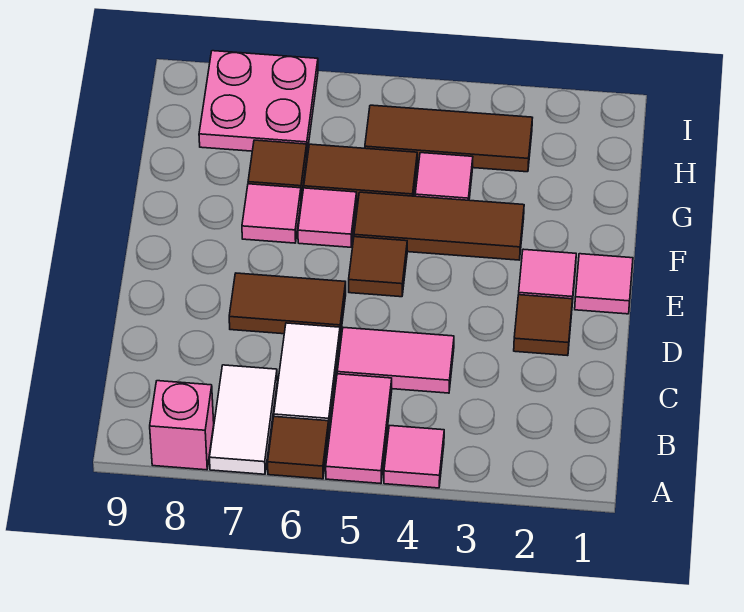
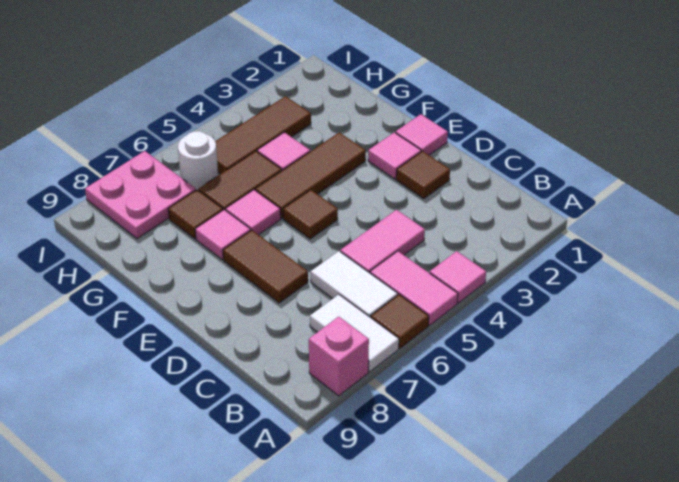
brown 1x2 tile [229,273,346,337] -> brown 1x2 tile turned to [223,230,308,303]
none -> white 1x1 round brick [178,131,218,190]

